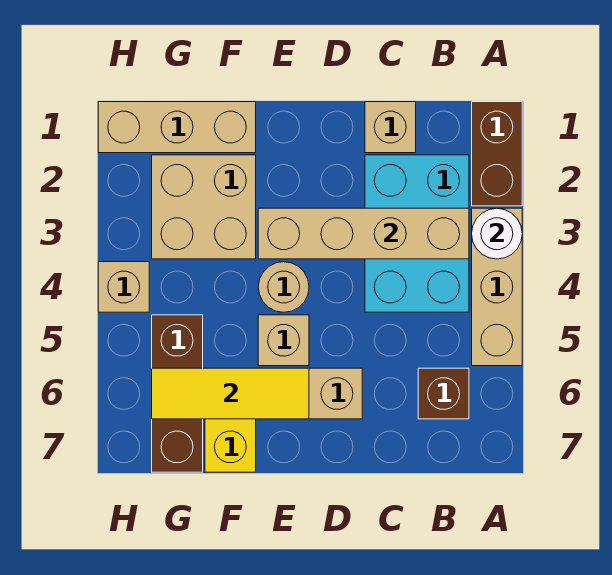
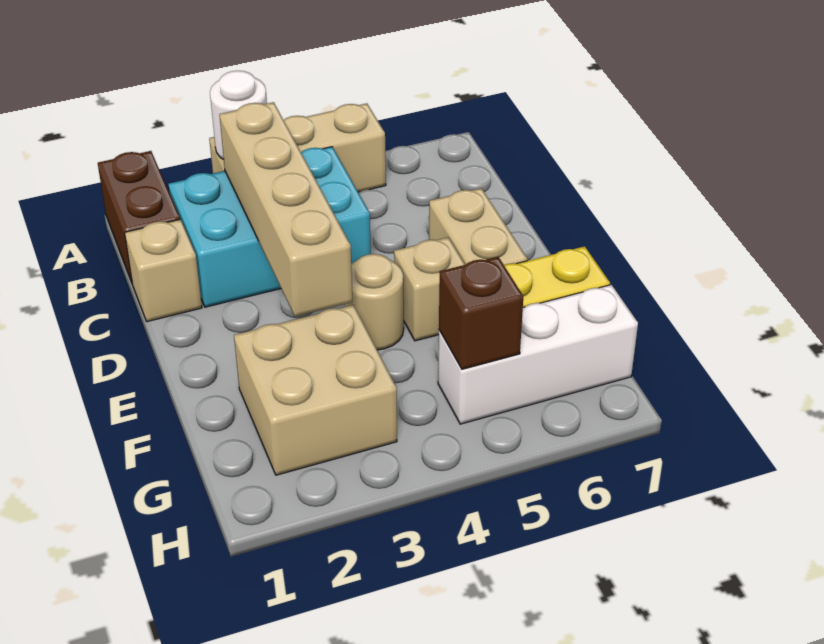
brown 1x2 brick [472,102,522,206] -> brown 1x2 brick turned to [98,151,180,282]
brown 1x1 brick [418,368,469,419] -> brown 1x1 brick moved to [439,257,523,369]
yellow 1x3 tile [152,368,309,419] -> none
tan 1x3 brick [98,102,256,153] -> none
brown 1x3 brick [152,315,203,472] -> white 1x3 brick [438,285,638,424]
tan 1x1 brick [98,262,149,312] -> none

